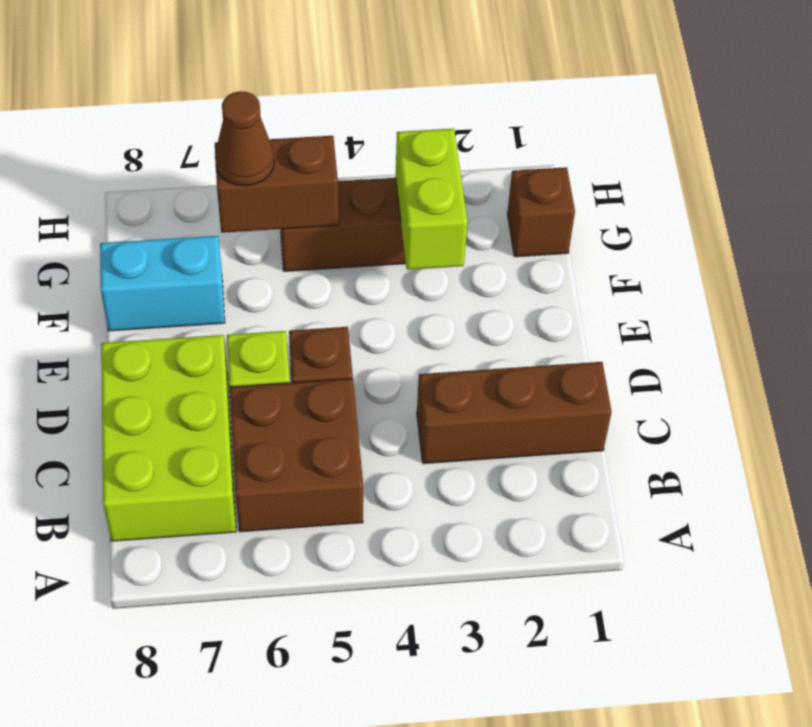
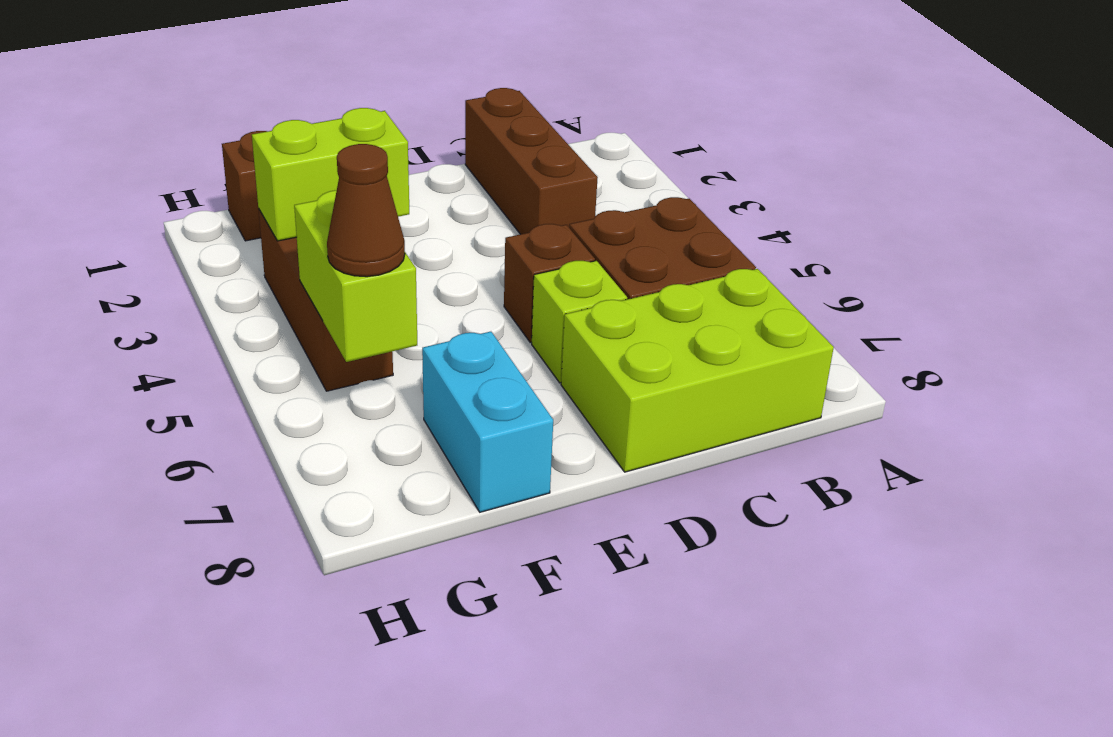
brown 1x2 brick [215,136,338,233] -> lime 1x2 brick [294,190,417,362]

